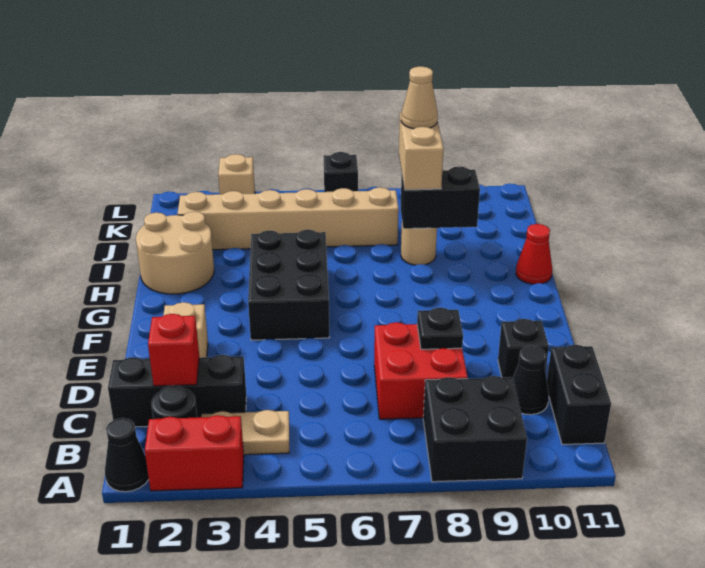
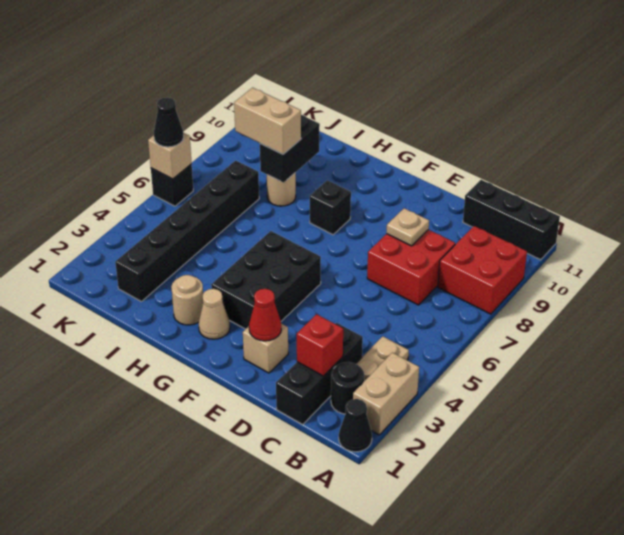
red 1x2 brick [145,415,244,491] -> tan 1x2 brick [353,353,419,435]
black 2x2 brick [423,376,527,482] -> red 2x2 brick [438,226,527,314]
black 1x2 brick [547,345,611,445] -> black 1x3 brick [463,180,560,260]
black 1x1 cone [513,346,549,415] -> black 1x1 cone moved to [154,97,184,147]
black 1x1 plate [417,308,463,349] -> tan 1x1 plate [386,208,429,246]
black 1x1 brick [498,319,549,378] -> black 1x1 brick moved to [310,180,351,235]
black 2x3 brick [248,230,329,340] -> black 2x3 brick turned to [211,231,321,329]
tan 2x2 round brick [136,212,214,294] -> tan 1x1 round brick [171,275,203,325]
red 1x1 cone [516,224,552,284] -> red 1x1 cone moved to [249,289,281,341]
tan 1x6 brick [178,187,399,250] -> black 1x6 brick [115,161,259,301]
tan 1x1 cone [401,66,438,129] -> tan 1x1 cone moved to [199,289,230,339]
tan 1x1 brick [218,154,255,194] -> tan 1x1 brick moved to [148,133,192,179]

